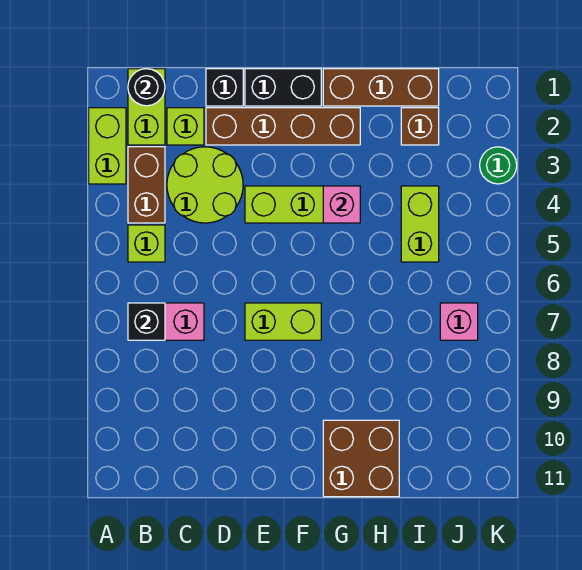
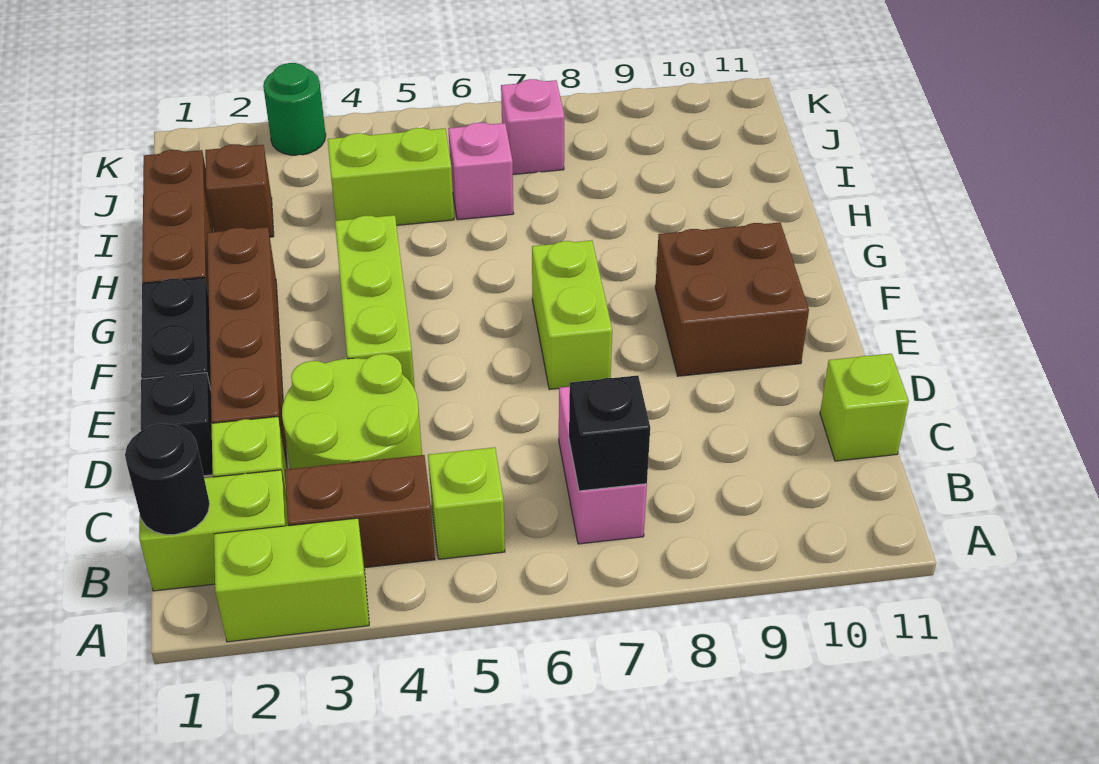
none -> lime 1x1 brick [820,354,909,461]
pink 1x1 brick [323,186,360,223] -> pink 1x1 brick moved to [448,122,514,220]
brown 2x2 brick [323,420,399,497] -> brown 2x2 brick moved to [655,222,809,376]

